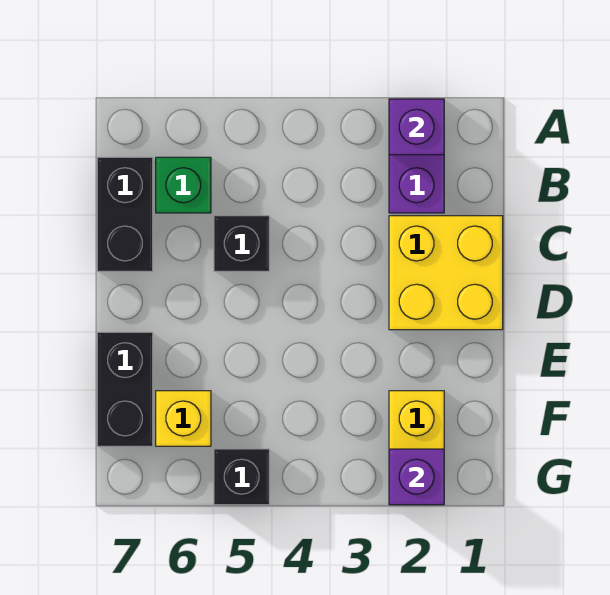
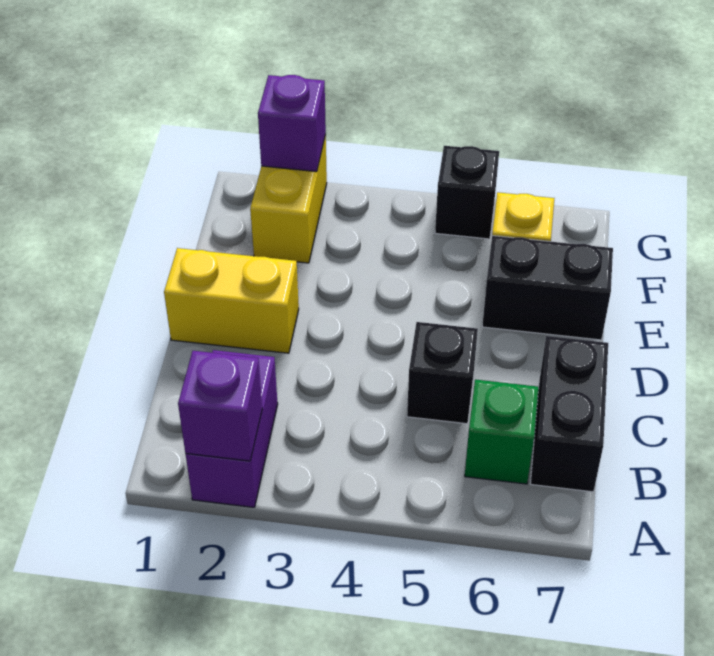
yellow 2x2 brick [389,216,503,330] -> yellow 1x2 brick [164,248,299,353]
black 1x2 brick [97,332,153,446] -> black 1x2 brick turned to [482,236,613,340]

